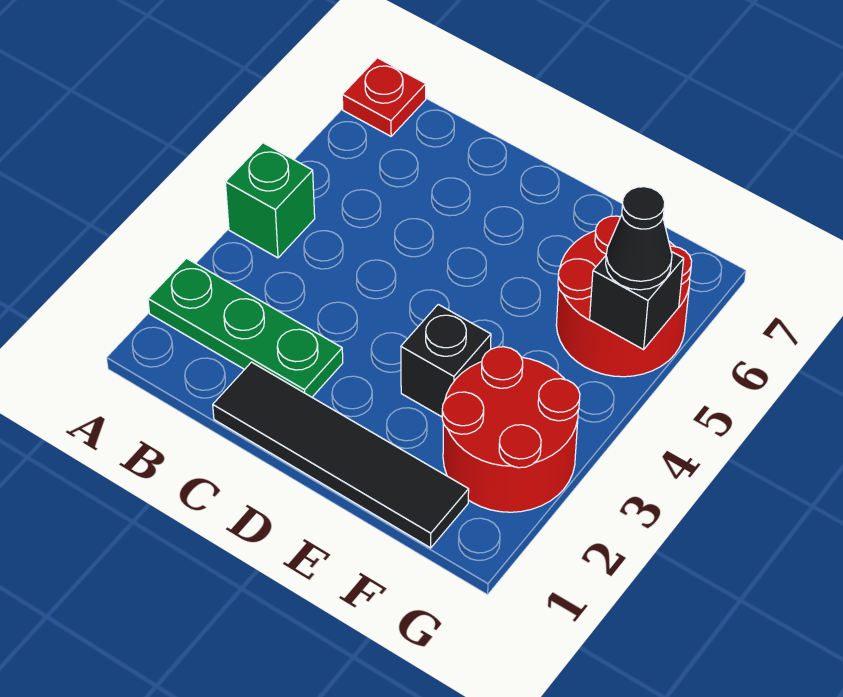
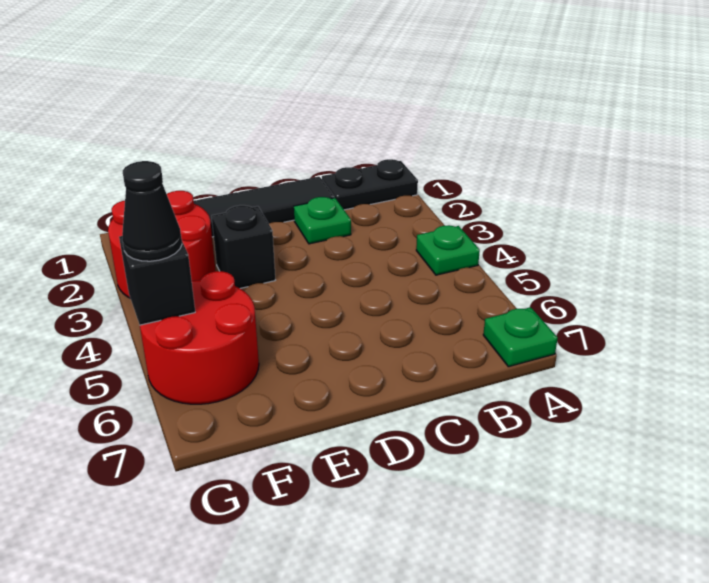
none -> black 1x2 plate [322,159,418,210]
green 1x3 plate [148,258,343,397] -> green 1x1 plate [294,197,351,244]
green 1x1 brick [225,143,315,258] -> green 1x1 plate [416,225,480,275]
red 1x1 plate [342,58,426,136] -> green 1x1 plate [483,307,558,367]

